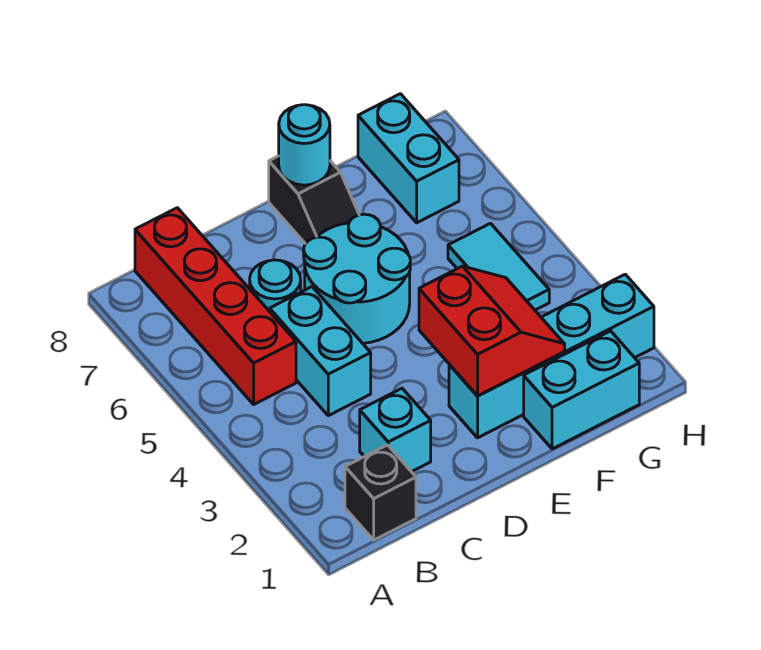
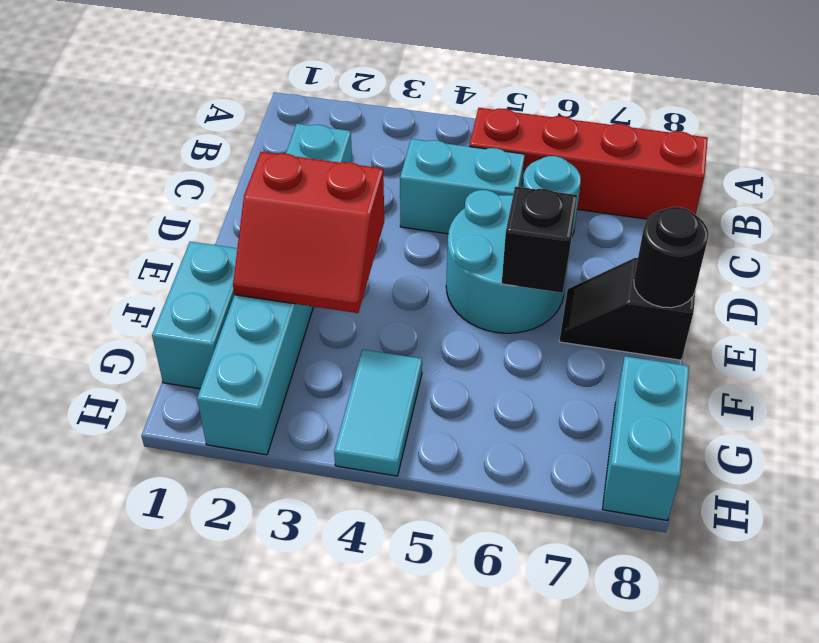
black 1x1 brick [345,445,416,540] -> black 1x1 brick moved to [502,187,577,293]
cyan 1x1 round brick [279,105,330,185] -> black 1x1 round brick [634,207,709,308]
cyan 1x2 tile [448,223,549,310] -> cyan 1x2 tile turned to [334,349,422,476]
cyan 1x2 brick [358,94,459,223] -> cyan 1x2 brick turned to [602,356,689,521]

